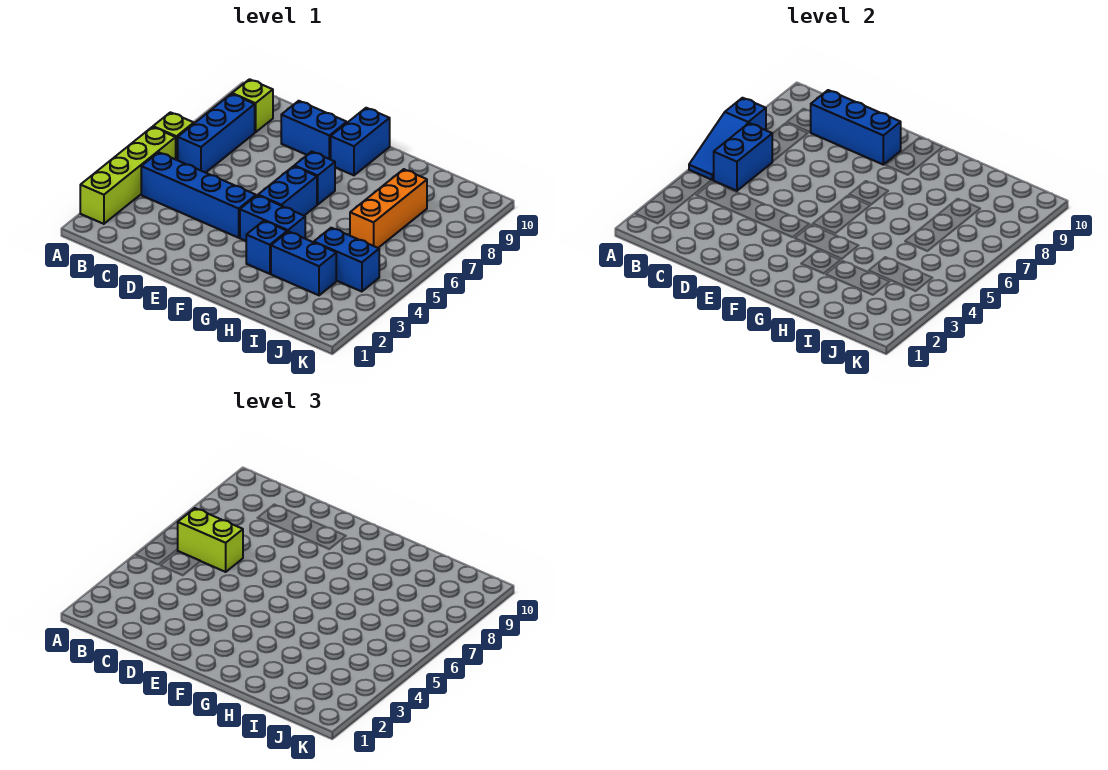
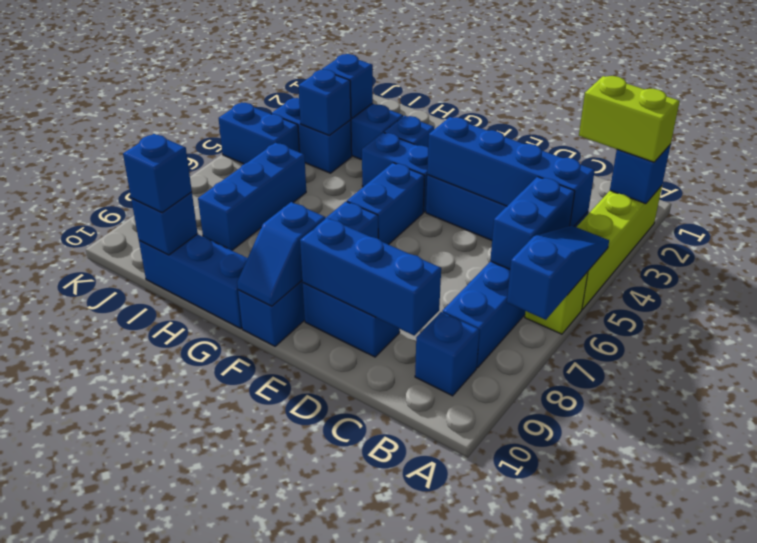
none -> blue 1x1 brick [610,144,671,204]
none -> blue 1x4 brick [427,117,595,226]
lime 1x2 brick [178,508,243,572] -> lime 1x2 brick moved to [579,76,680,162]
lime 1x1 brick [232,79,273,132] -> blue 1x1 brick [415,312,479,396]
none -> blue 1x2 slope [237,202,325,306]
none -> blue 1x3 brick [139,234,248,328]
none -> blue 1x1 brick [322,54,373,118]
none -> blue 1x1 brick [298,70,351,135]
orange 1x3 brick [350,169,427,248] -> blue 1x3 brick [198,143,306,250]
none -> blue 1x1 brick [131,192,198,255]
none -> blue 1x1 brick [123,134,192,213]
none -> blue 1x2 brick [219,103,300,164]

